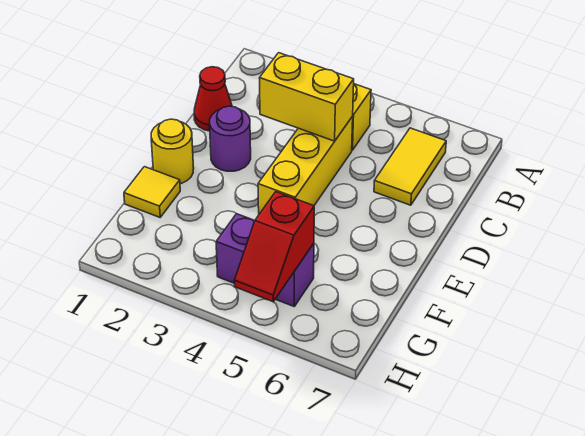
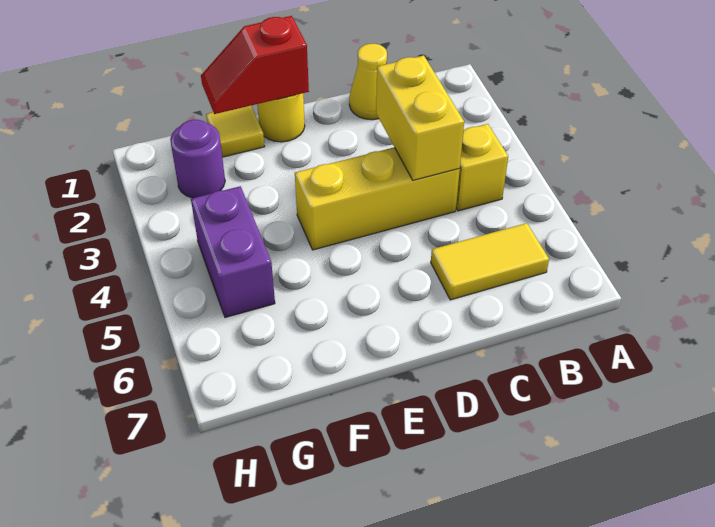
red 1x1 cone [194,67,232,131] -> yellow 1x1 cone [349,44,387,120]
purple 1x1 round brick [210,106,251,171] -> purple 1x1 round brick moved to [170,120,225,198]
red 1x2 slope [234,192,314,302] -> red 1x2 slope moved to [201,16,309,114]

